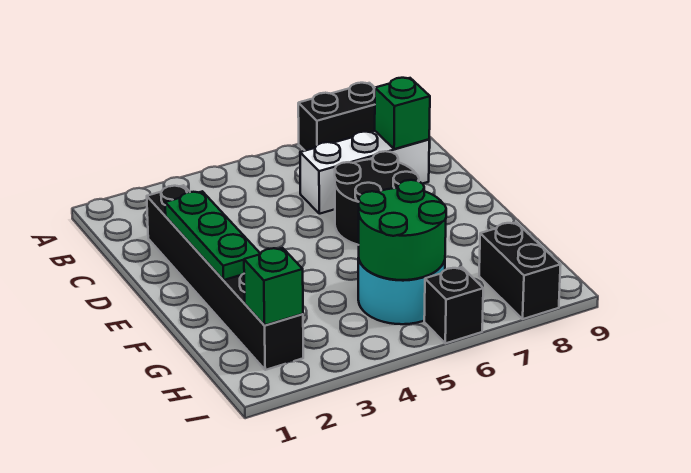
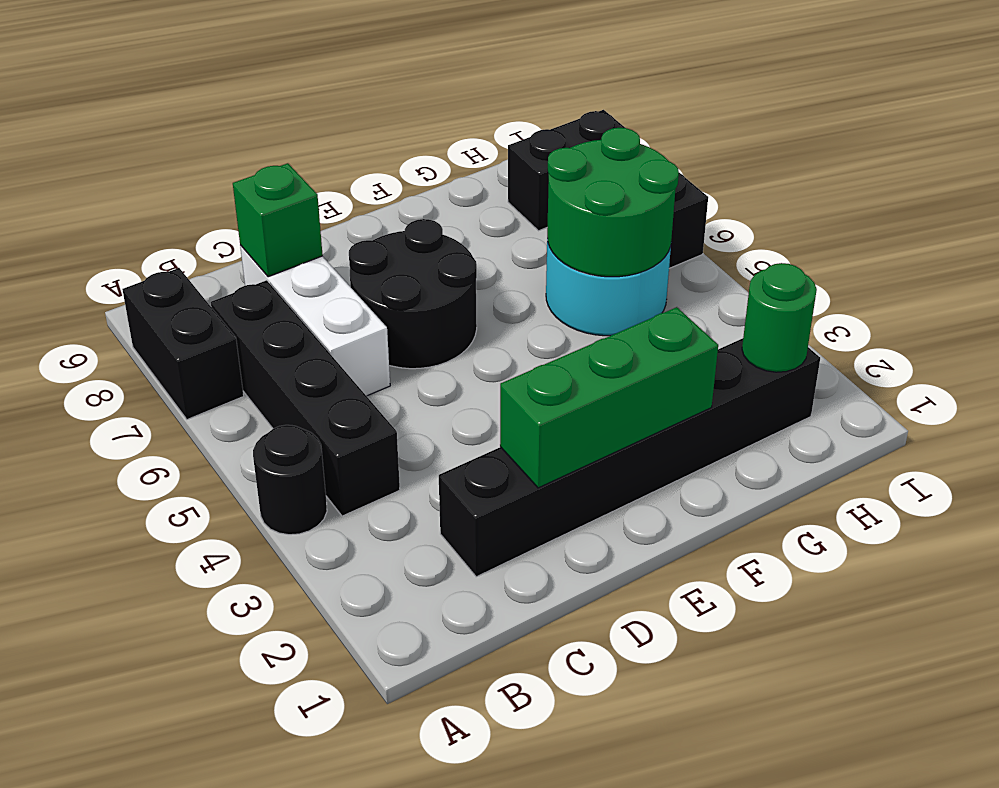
none -> black 1x1 round brick [253,425,327,535]
none -> black 1x4 brick [211,280,400,516]
green 1x3 plate [165,191,260,280] -> green 1x3 brick [500,307,718,488]
green 1x1 brick [244,248,303,325] -> green 1x1 round brick [742,263,817,372]

